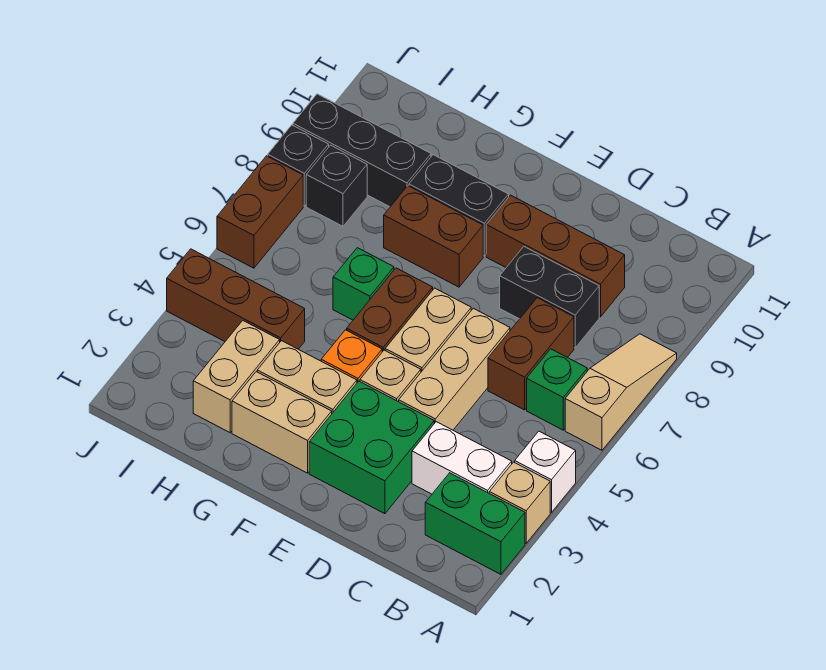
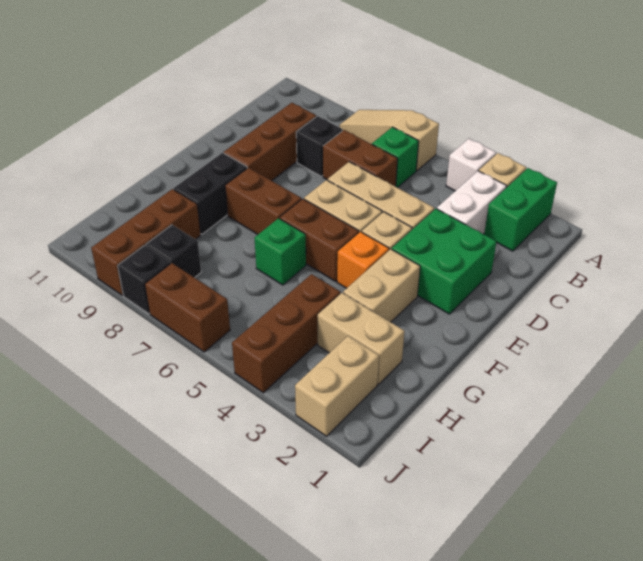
black 1x2 brick [500,247,599,348] -> black 1x1 brick [296,116,343,176]
tan 1x2 brick [232,372,332,473] -> tan 1x2 brick moved to [295,336,379,436]
brown 1x2 brick [384,186,483,287] -> brown 1x2 brick turned to [225,168,302,234]
black 1x3 brick [293,94,431,207] -> brown 1x3 brick [91,189,201,295]

